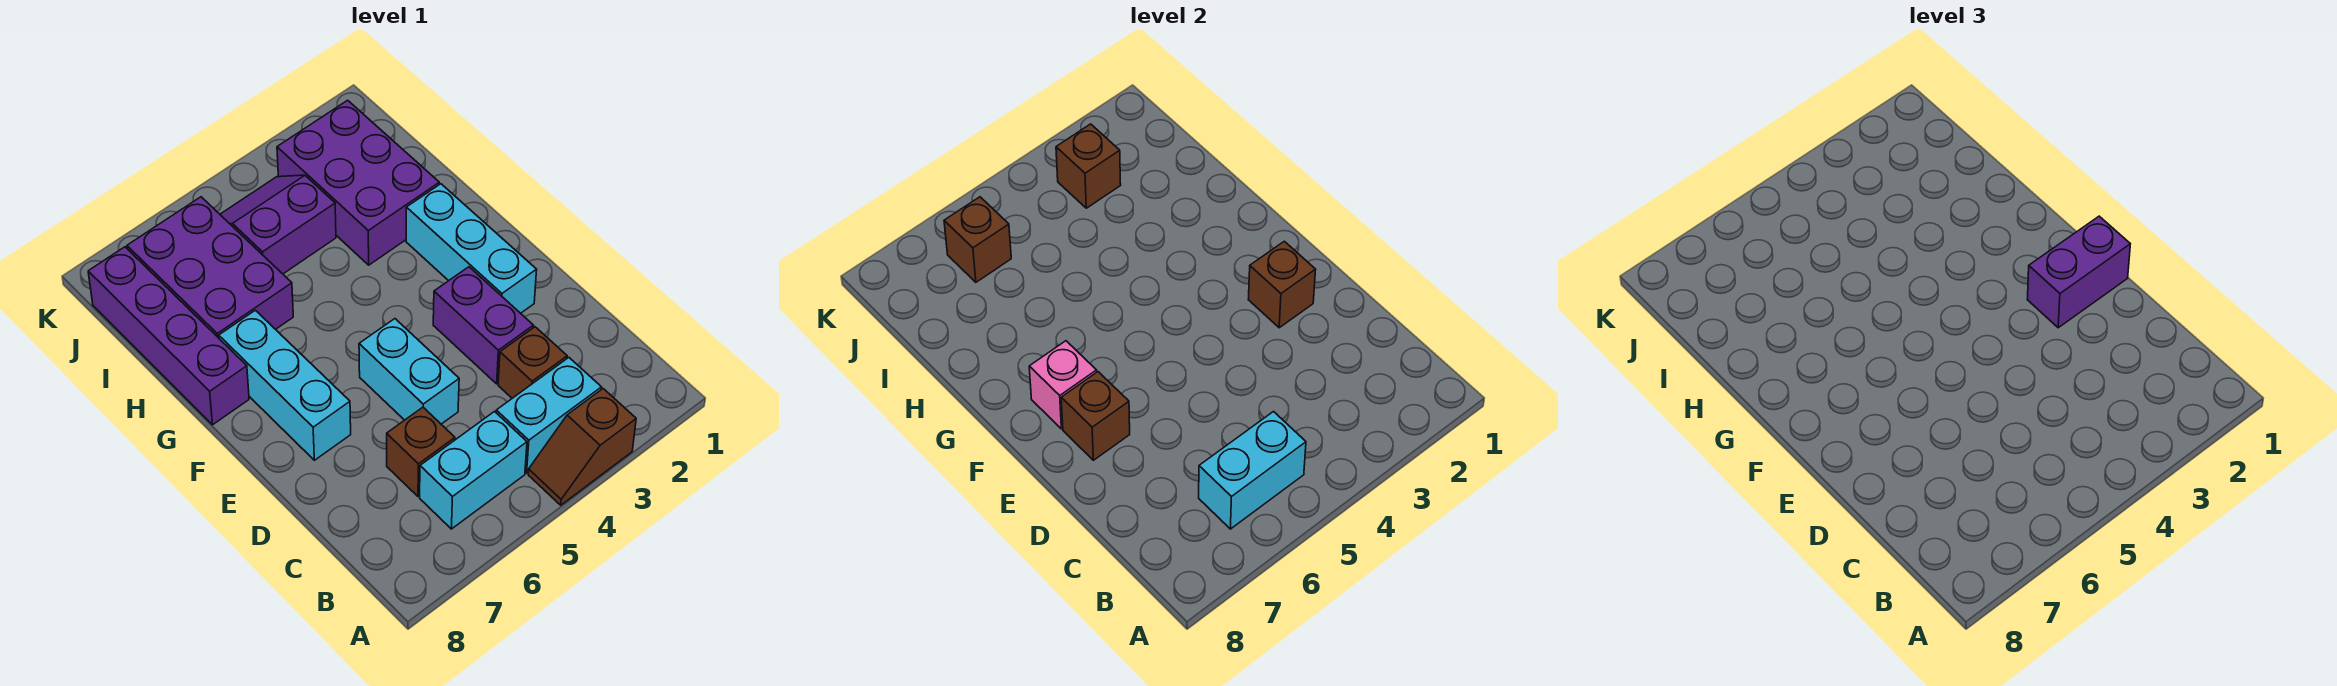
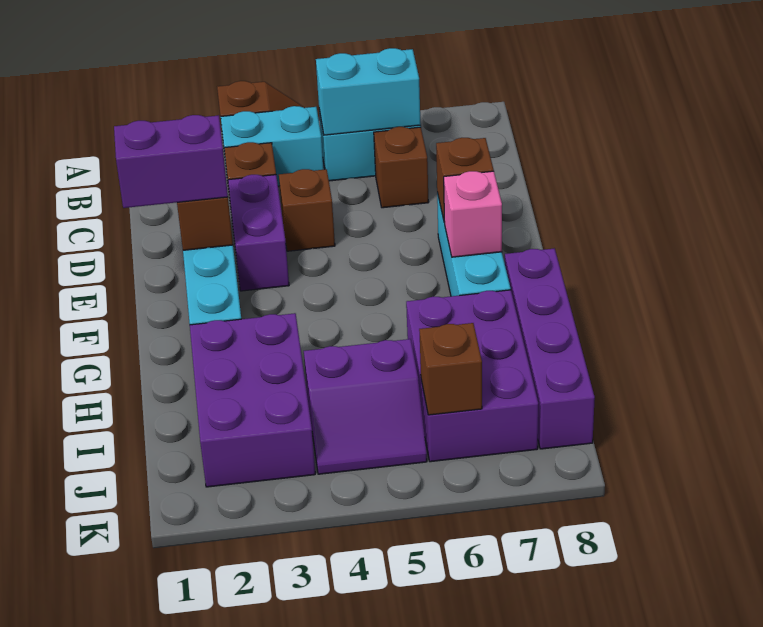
cyan 1x2 brick [359,319,459,424] -> none
brown 1x1 brick [1056,124,1121,208] -> brown 1x1 brick moved to [279,169,335,251]

